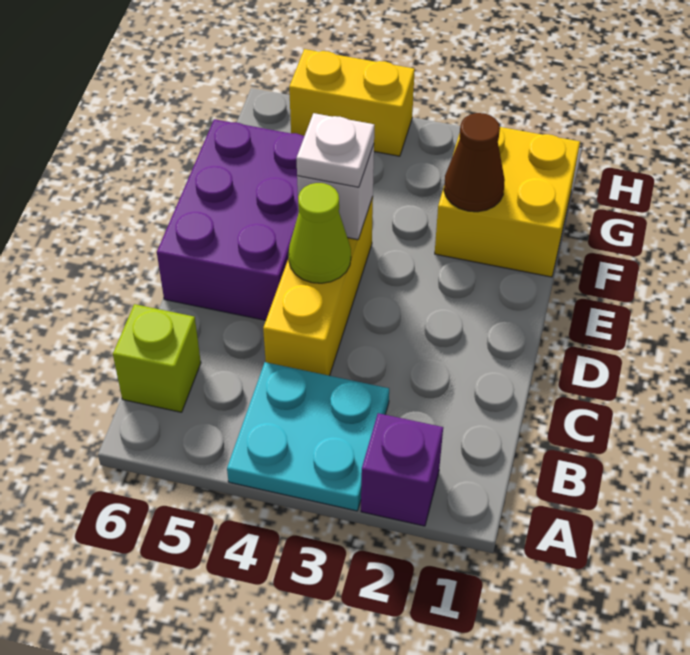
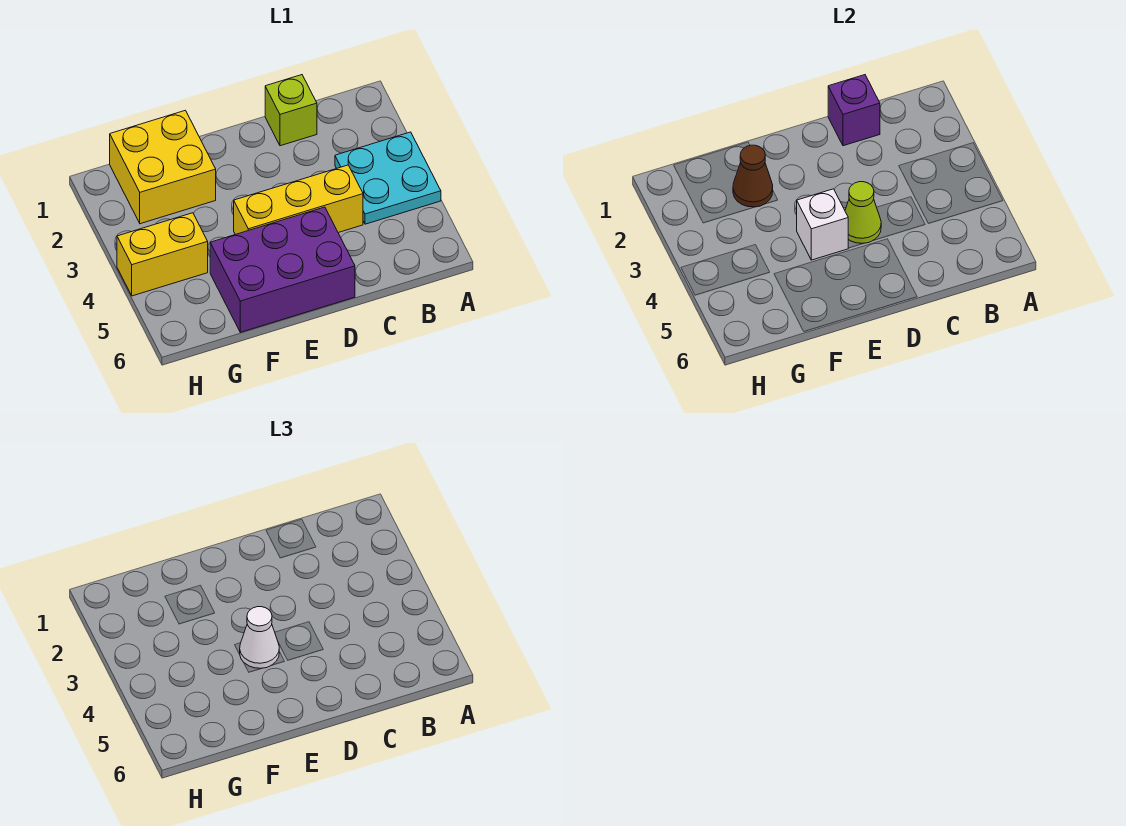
purple 1x1 brick [361,413,443,526] -> purple 1x1 brick moved to [828,75,880,146]
lime 1x1 brick [113,304,201,412] -> lime 1x1 brick moved to [265,75,317,146]
white 1x1 plate [296,113,374,187] -> white 1x1 cone [240,607,279,668]
yellow 1x2 brick [289,49,415,156] -> yellow 1x2 brick turned to [117,213,208,296]

